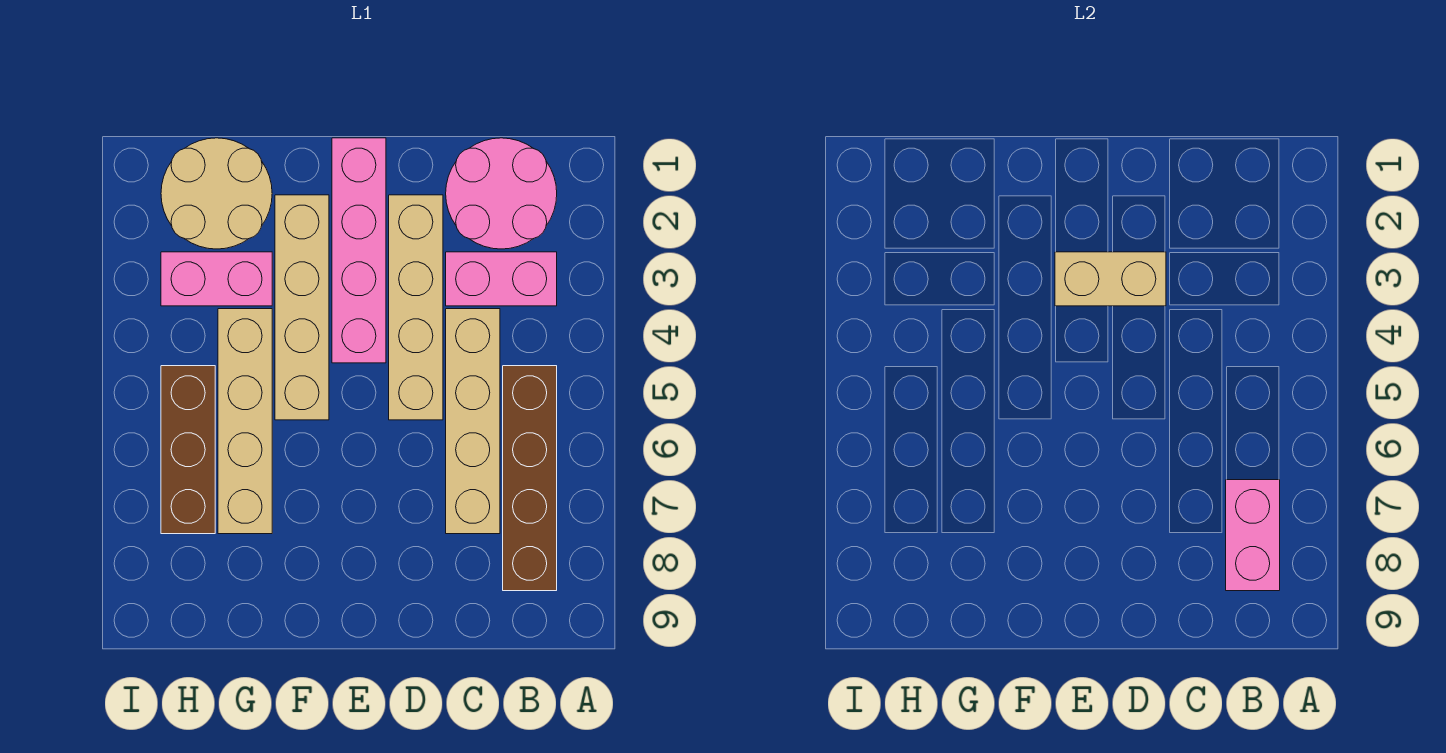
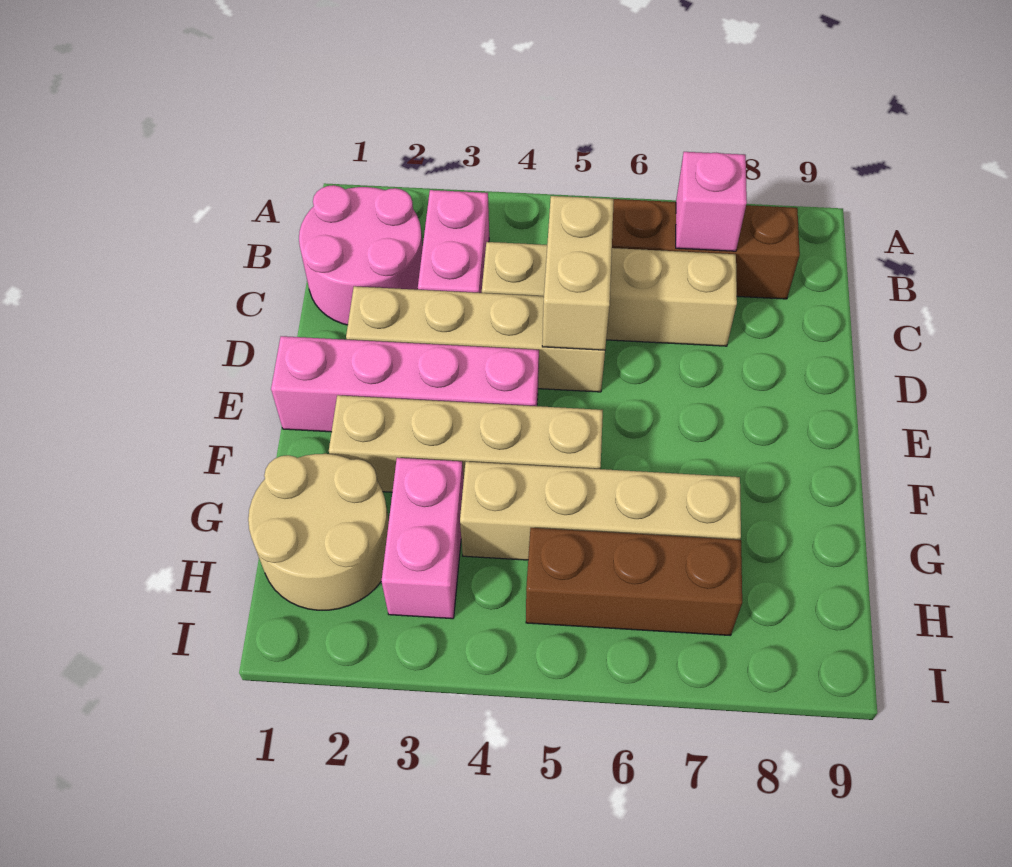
pink 1x2 brick [1226,480,1280,591] -> pink 1x1 brick [676,152,747,251]
tan 1x2 brick [1055,252,1166,306] -> tan 1x2 brick moved to [542,196,614,350]

